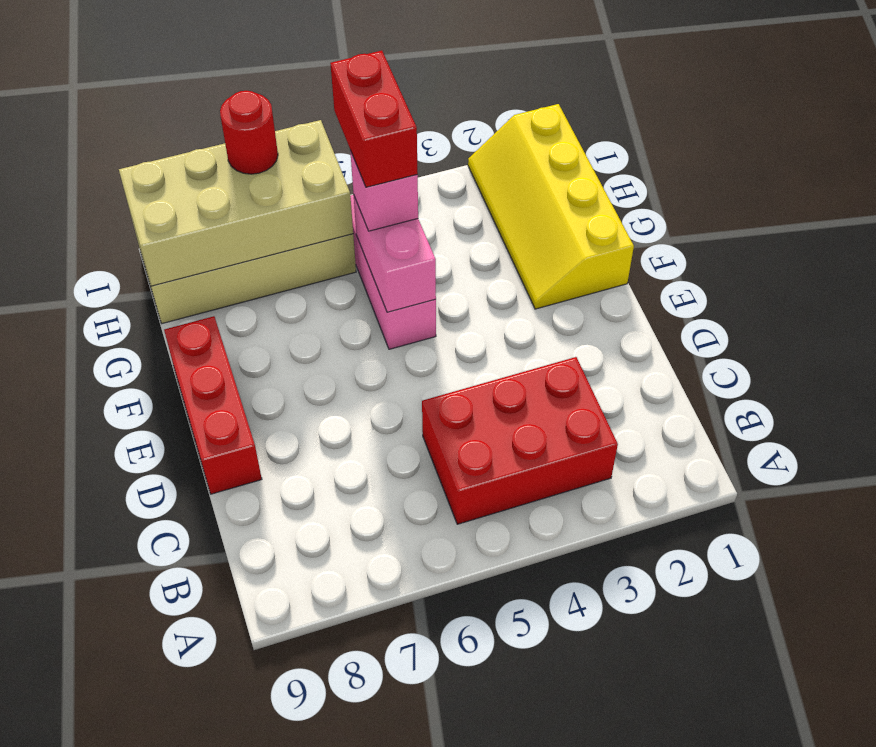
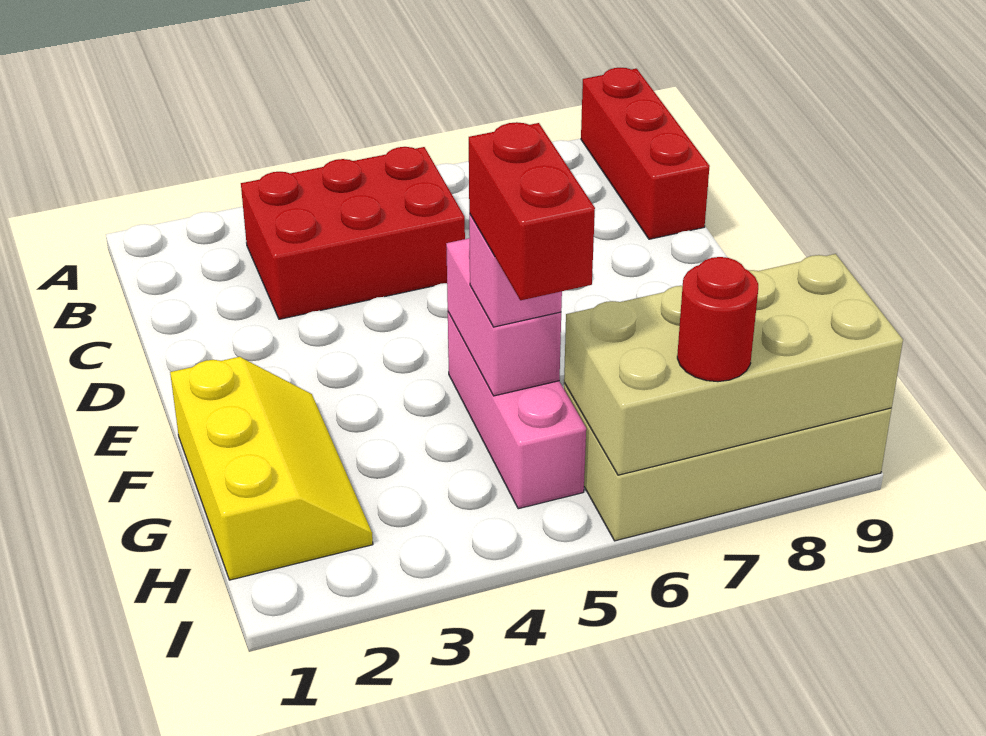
red 1x3 brick [164,316,262,494] -> red 1x3 brick moved to [581,68,710,239]
yellow 2x4 slope [468,104,634,309] -> yellow 2x3 slope [170,357,373,580]

